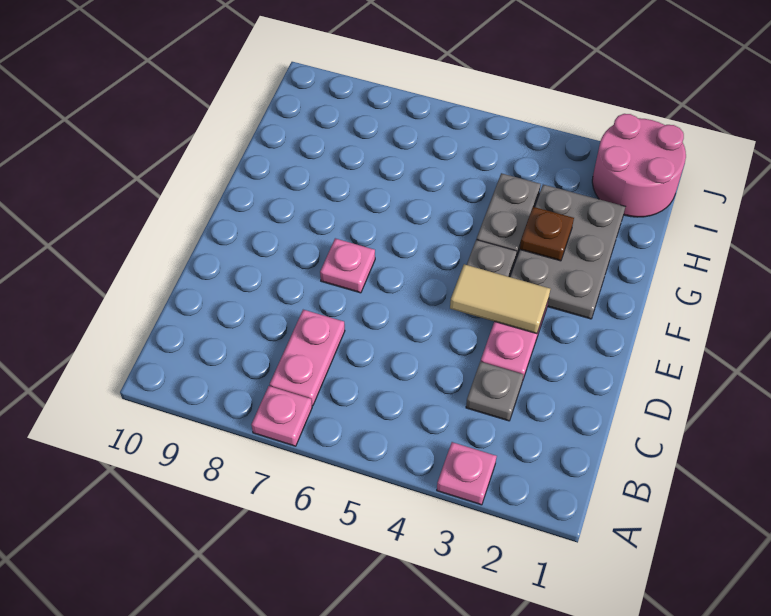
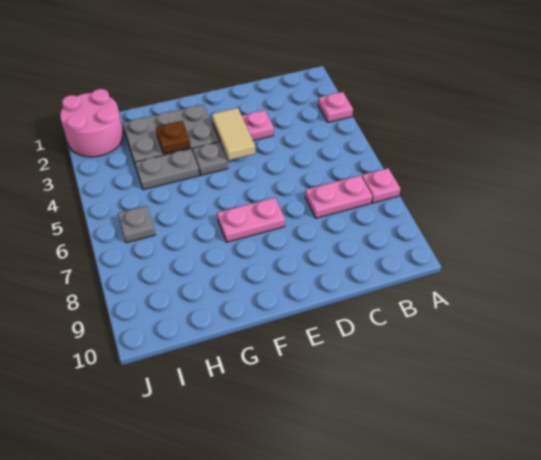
grey 1x1 plate [466,362,523,421] -> grey 1x1 plate moved to [118,206,155,243]
pink 1x1 plate [320,238,375,293] -> pink 1x2 plate [217,198,285,242]

